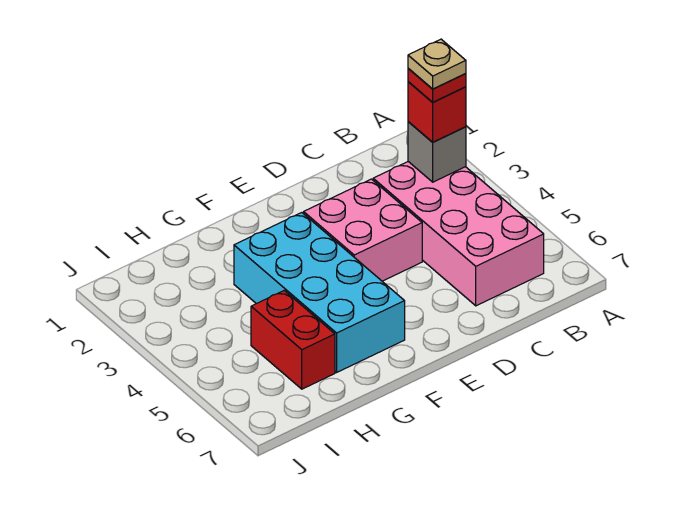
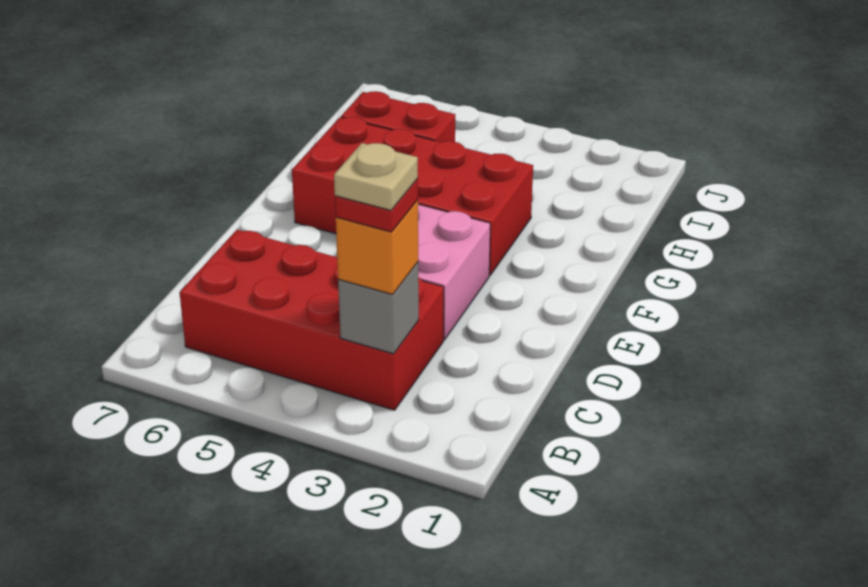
pink 2x4 brick [373,162,544,306] -> red 2x4 brick [180,230,444,410]
red 1x1 brick [408,82,466,142] -> orange 1x1 brick [336,200,418,294]
cyan 2x4 brick [234,213,405,372] -> red 2x4 brick [292,117,533,275]

